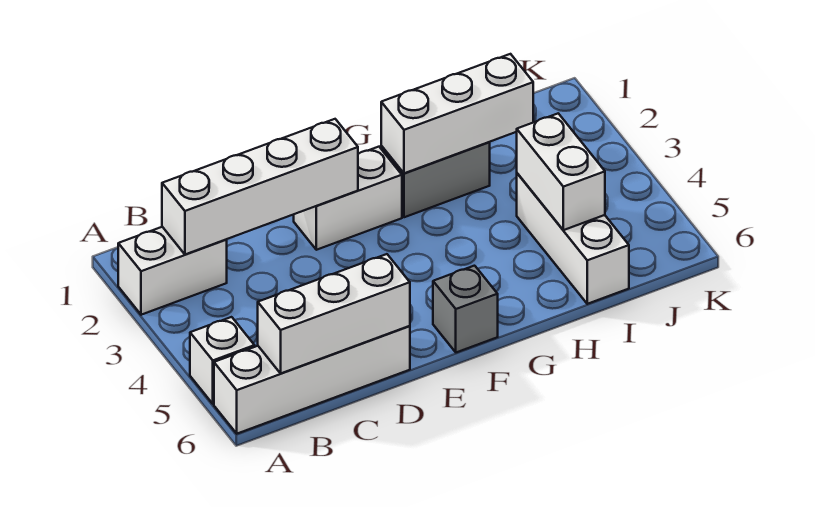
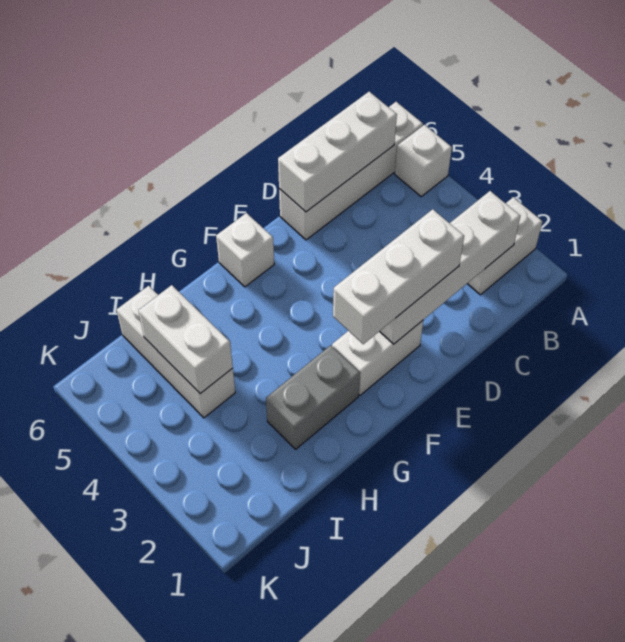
grey 1x1 brick [433,266,498,352] -> white 1x1 brick [216,213,274,287]
white 1x3 brick [381,54,533,173] -> white 1x3 brick moved to [333,209,464,344]

